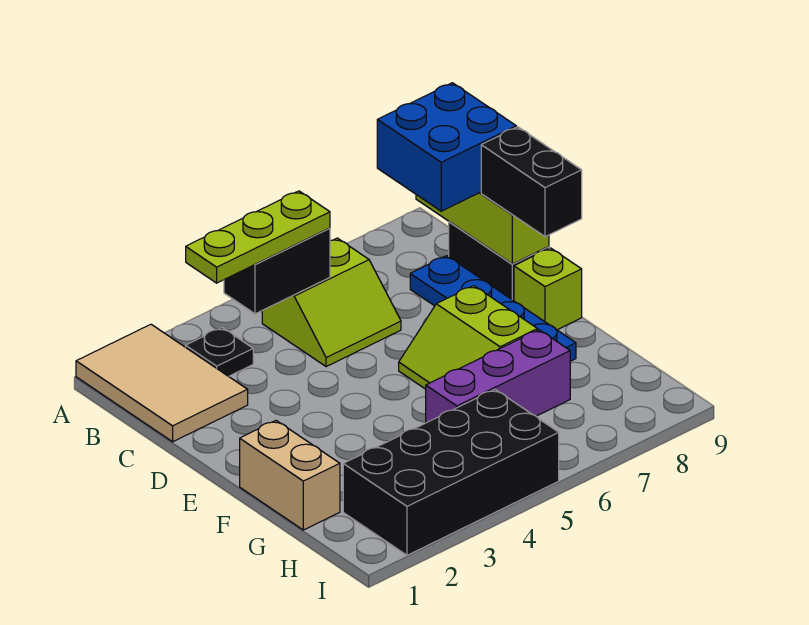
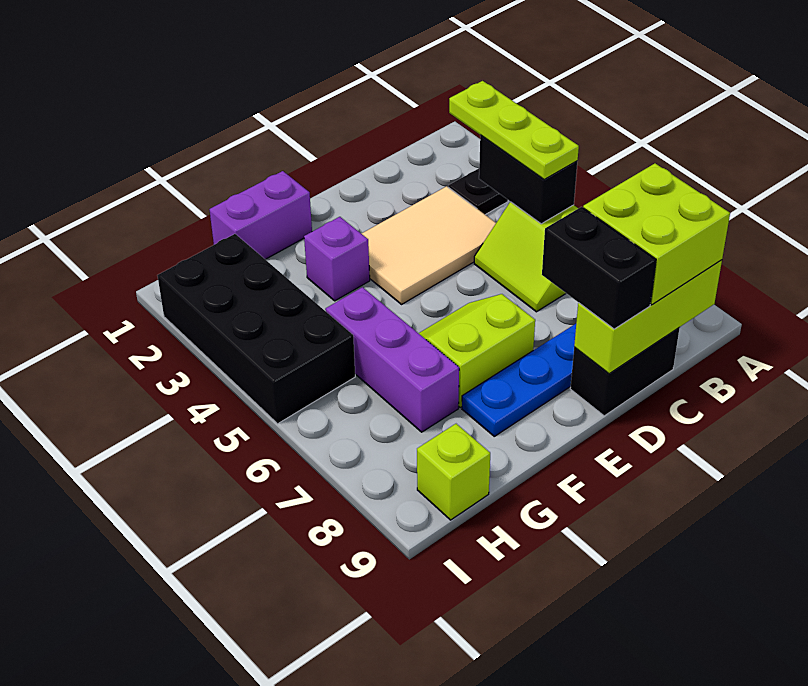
tan 2x3 tile [76,324,248,442] -> tan 2x3 tile moved to [362,186,496,304]
blue 2x2 brick [377,83,516,211] -> lime 2x2 brick [583,163,730,305]
black 1x2 brick [481,127,582,237] -> black 1x2 brick turned to [542,207,656,329]
lime 1x1 brick [514,248,582,330] -> lime 1x1 brick moved to [417,424,490,520]
tan 1x2 brick [240,421,340,530] -> purple 1x2 brick [209,171,312,259]
none -> purple 1x1 brick [304,217,370,301]

